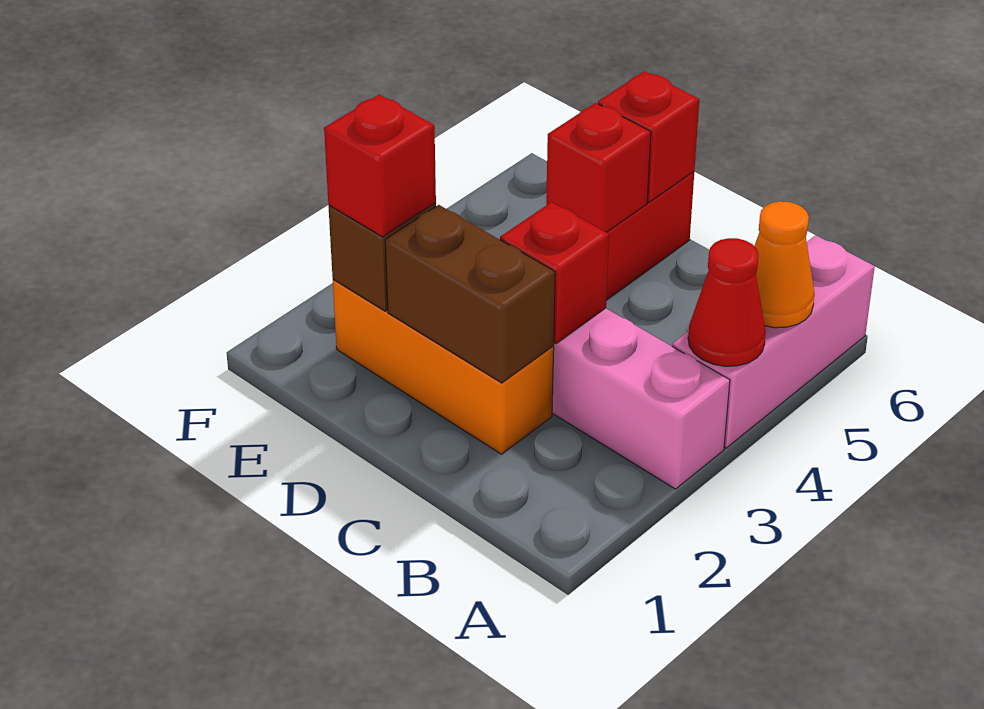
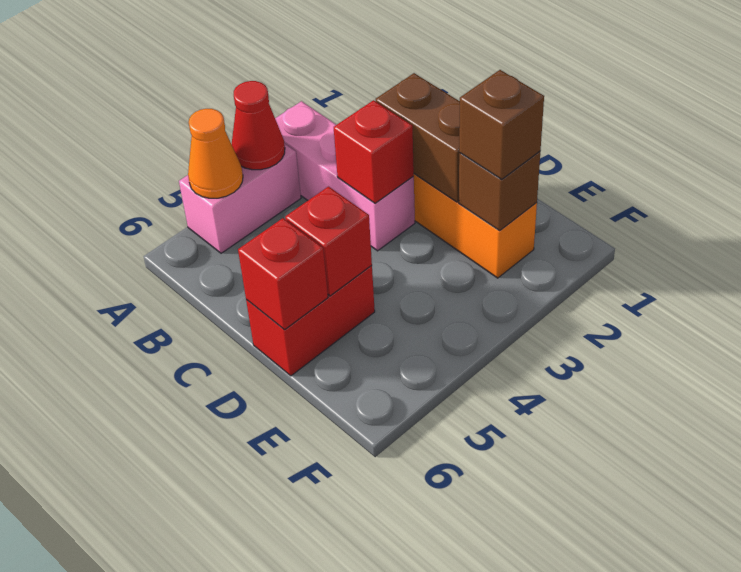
pink 1x3 brick [672,235,875,448] -> pink 1x2 brick [179,143,301,253]
red 1x1 brick [324,95,436,237] -> brown 1x1 brick [459,70,544,179]

